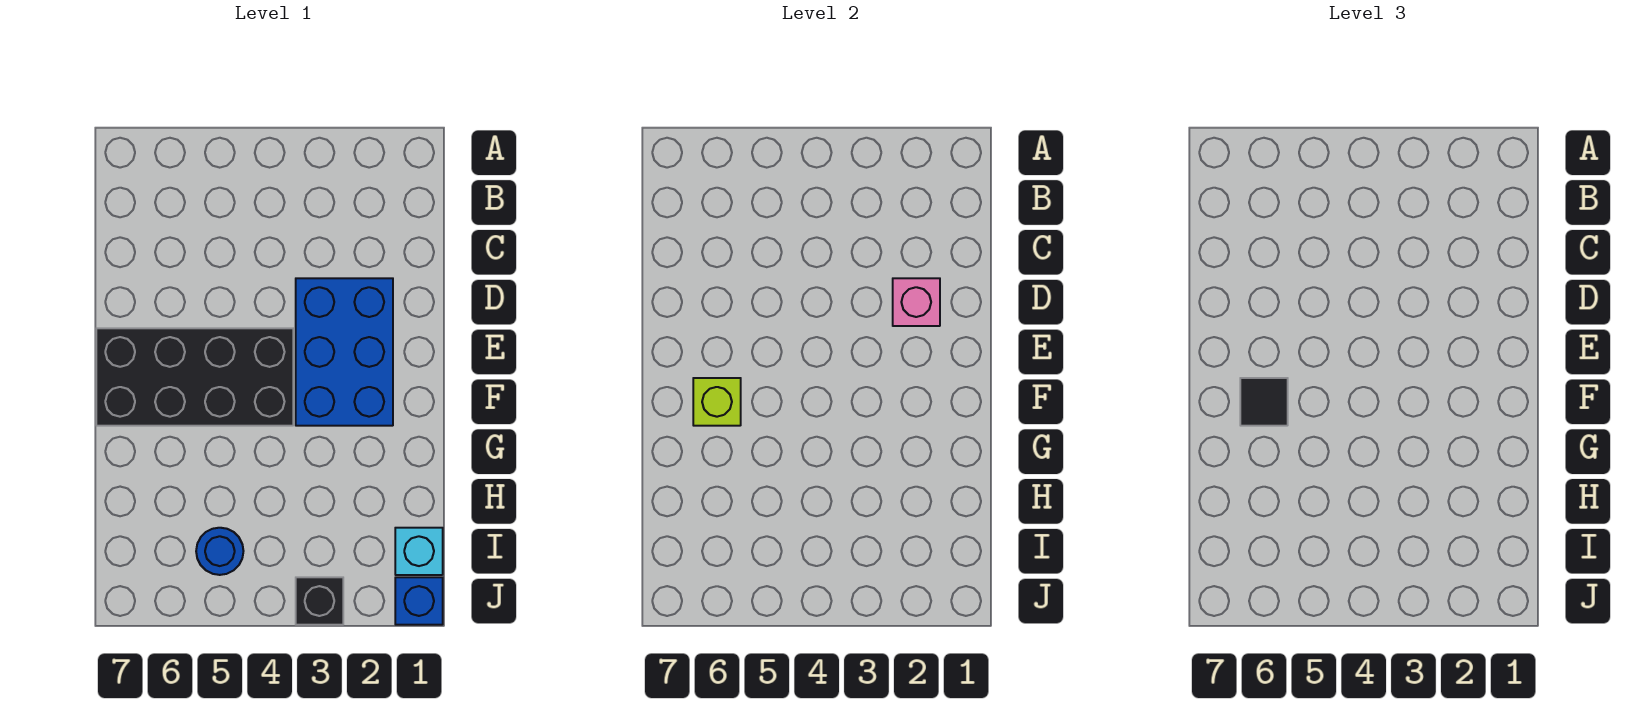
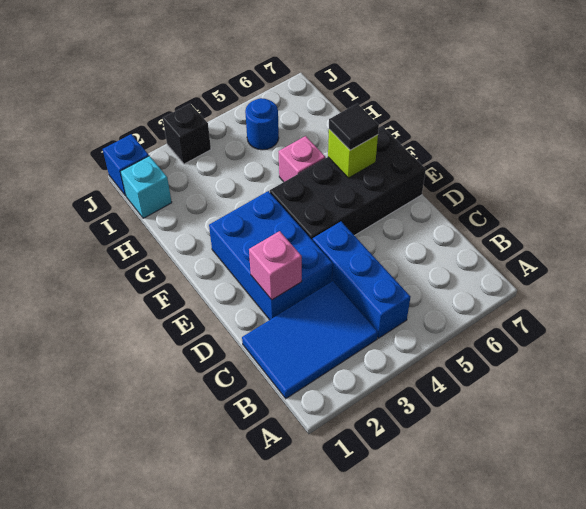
none -> blue 2x3 tile [242,281,378,398]
none -> blue 1x3 brick [313,222,411,338]
none -> pink 1x1 brick [278,136,326,182]

